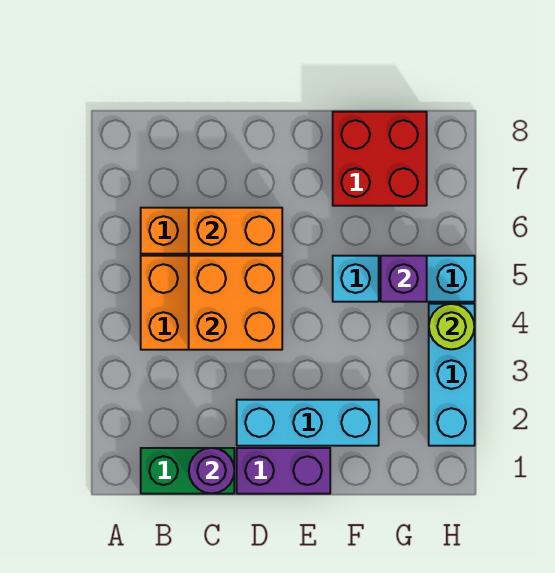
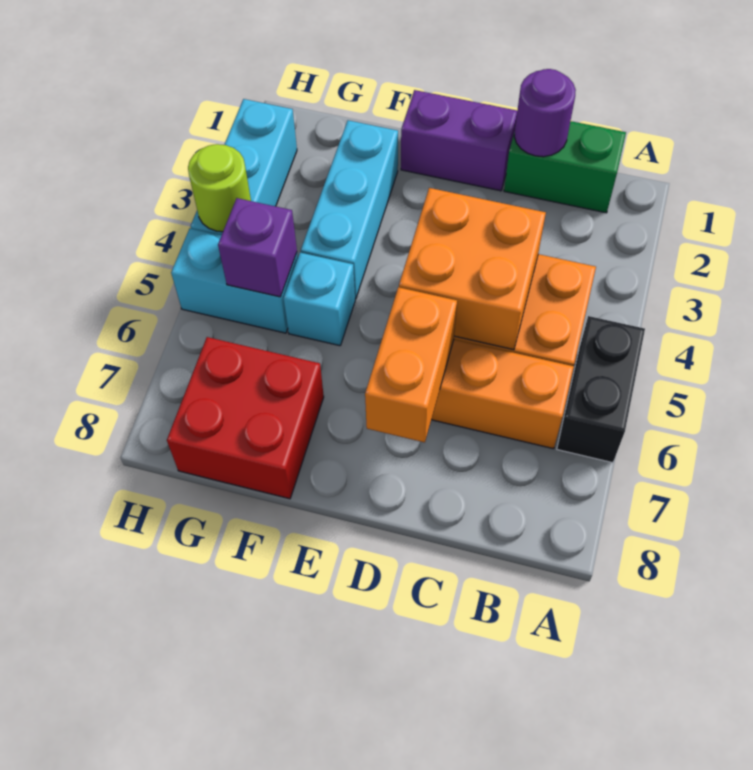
none -> black 1x2 brick [557,316,645,463]
orange 1x2 brick [189,208,282,254] -> orange 1x2 brick turned to [365,287,457,442]
cyan 1x3 brick [237,400,379,446] -> cyan 1x3 brick turned to [301,120,398,299]

